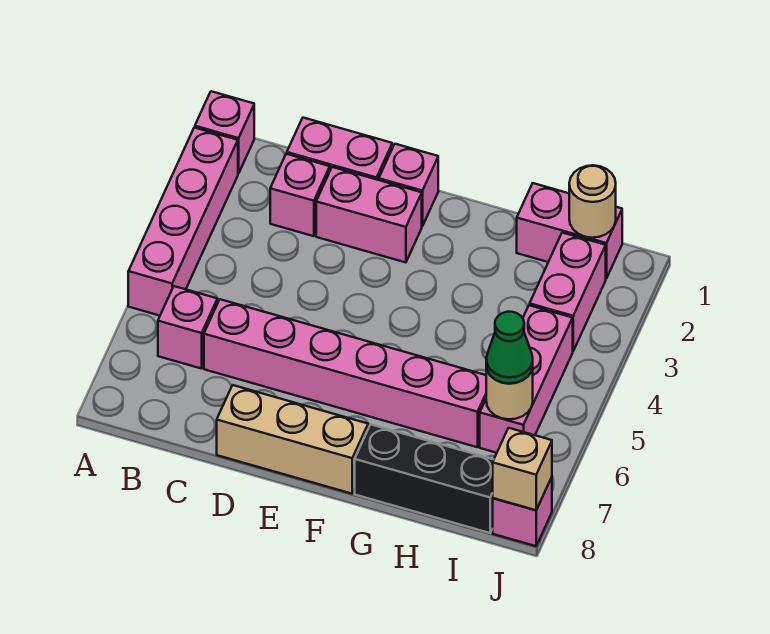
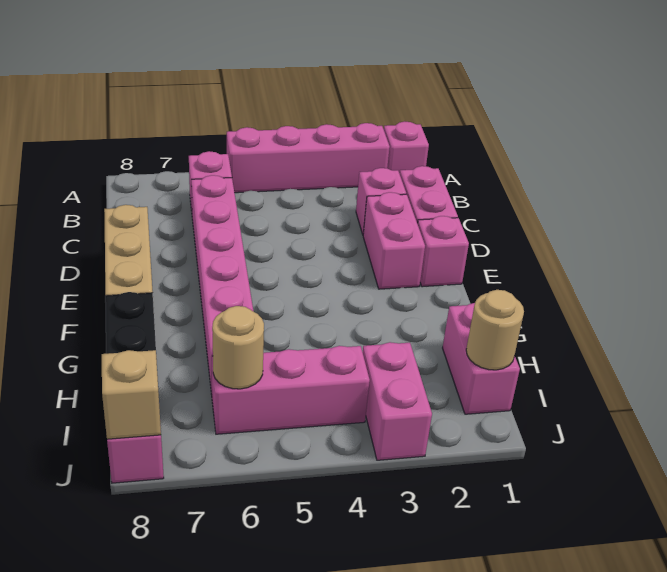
pink 1x2 brick [530,233,606,351] -> pink 1x2 brick turned to [363,342,432,460]
green 1x1 cone [486,312,533,384] -> none

